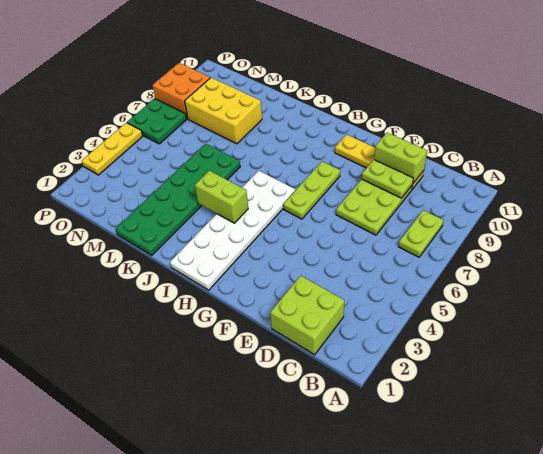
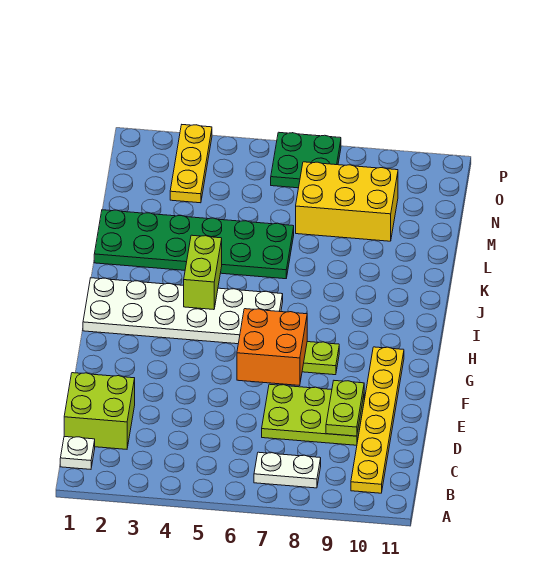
none -> white 1x1 plate [60,437,95,469]
lime 1x2 plate [398,210,444,257] -> white 1x2 plate [254,452,321,488]
yellow 1x4 plate [335,135,424,189] -> yellow 1x6 plate [351,347,404,493]
lime 1x2 brick [374,133,427,183] -> none
yellow 2x3 brick [185,78,262,144] -> yellow 2x3 brick turned to [296,162,398,241]
orange 2x2 brick [152,63,210,119] -> orange 2x2 brick moved to [237,309,307,386]
yellow 1x3 plate [82,123,143,175] -> yellow 1x3 plate turned to [170,125,212,203]

